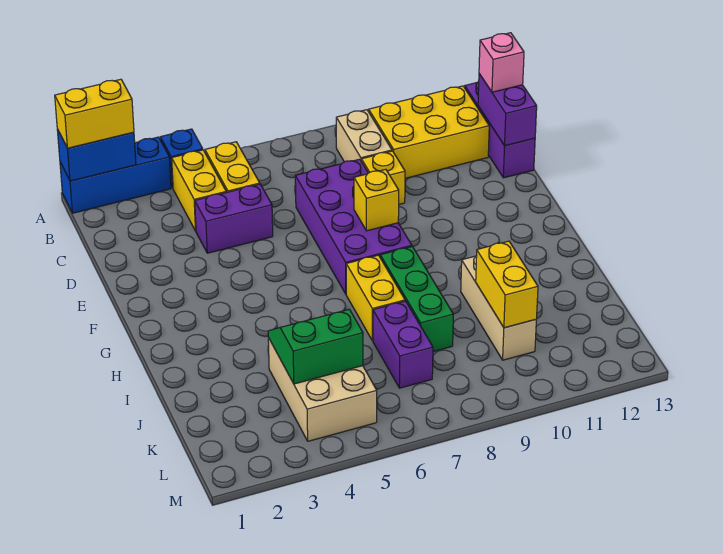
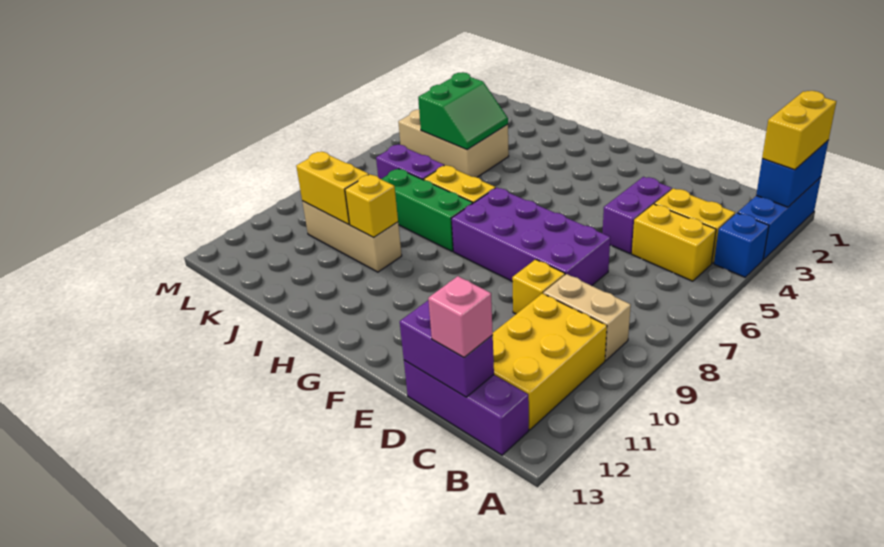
yellow 1x1 brick [354,169,399,231] -> yellow 1x1 brick moved to [345,174,398,237]

